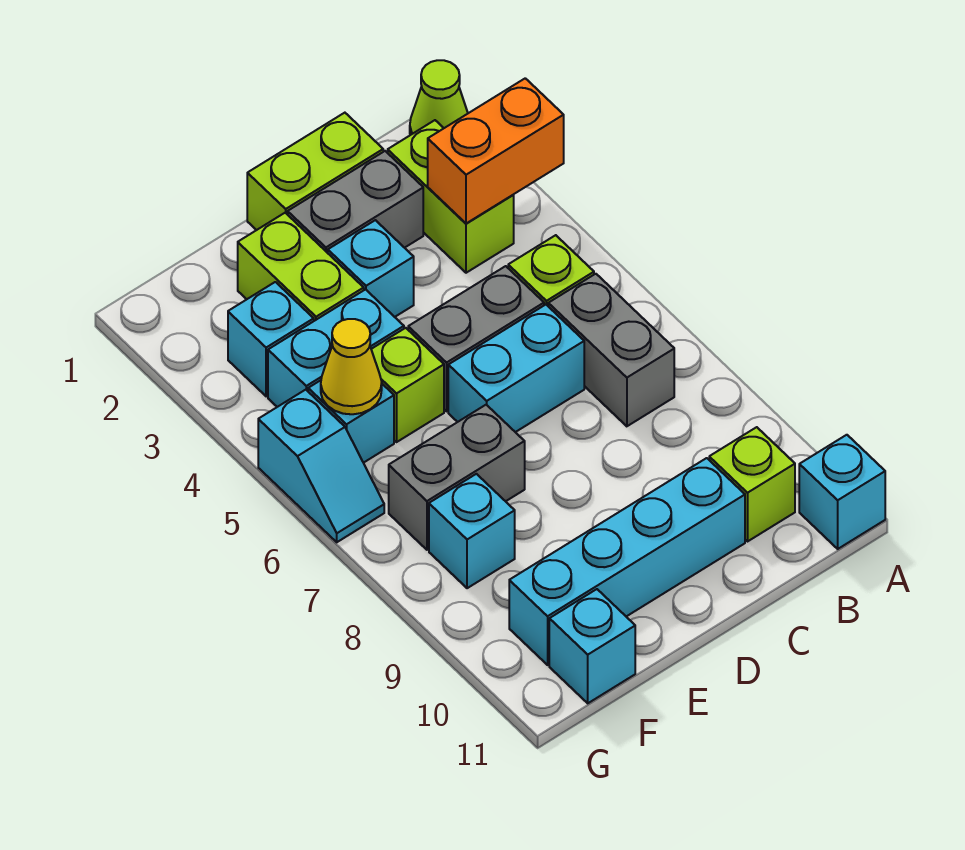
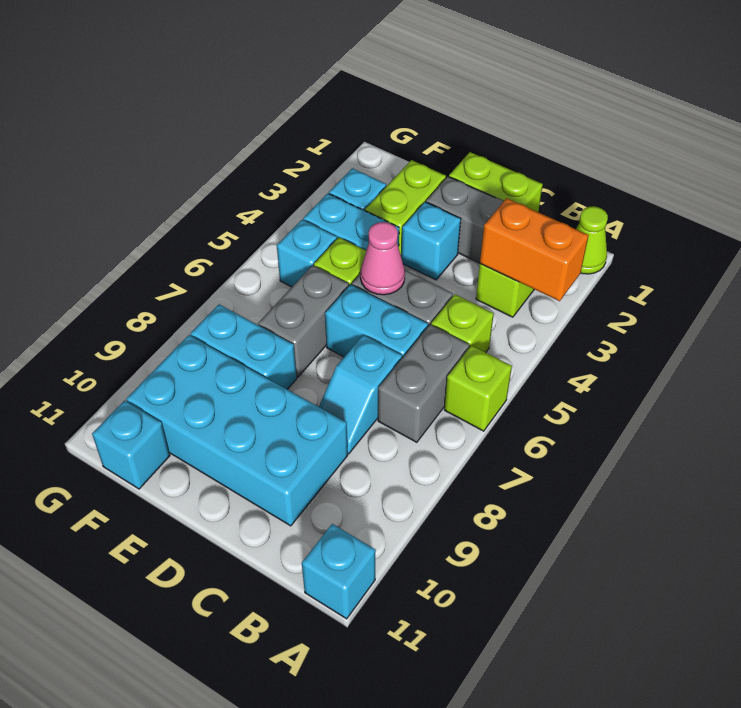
lime 1x1 brick [709,427,795,541] -> lime 1x1 brick moved to [444,346,512,431]
cyan 1x4 brick [509,458,745,665] -> cyan 2x4 brick [126,335,348,526]
none -> pink 1x1 cone [360,222,405,295]
grey 1x2 brick [389,405,525,550] -> grey 1x2 brick turned to [258,265,349,377]
yellow 1x1 cone [321,319,382,414] -> none
cyan 1x1 brick [429,474,515,588] -> cyan 1x2 brick [190,304,297,389]
cyan 1x2 slope [258,390,384,542] -> cyan 1x2 slope moved to [319,335,402,454]

